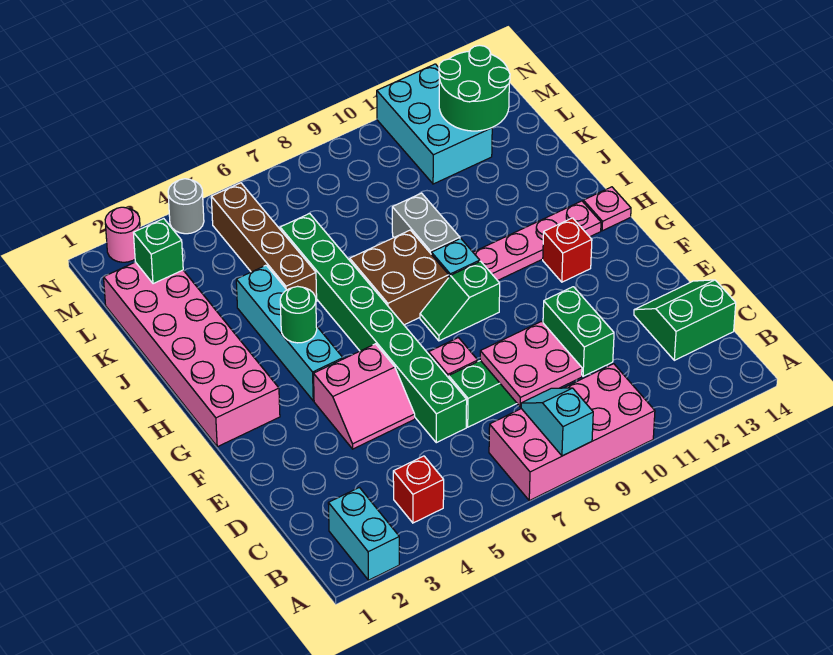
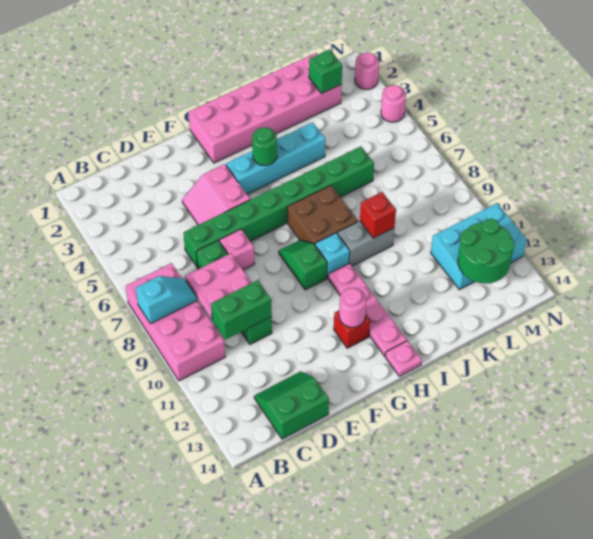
cyan 1x2 brick [328,487,399,580] -> none
red 1x1 brick [393,456,444,523] -> red 1x1 brick moved to [360,192,396,238]
green 2x2 slope [634,280,736,360] -> green 2x2 slope turned to [254,371,329,439]
none -> pink 1x1 round brick [339,288,366,327]
brown 1x4 brick [211,183,317,301] -> none
grey 1x1 round brick [168,179,204,234] -> pink 1x1 round brick [381,85,406,122]

